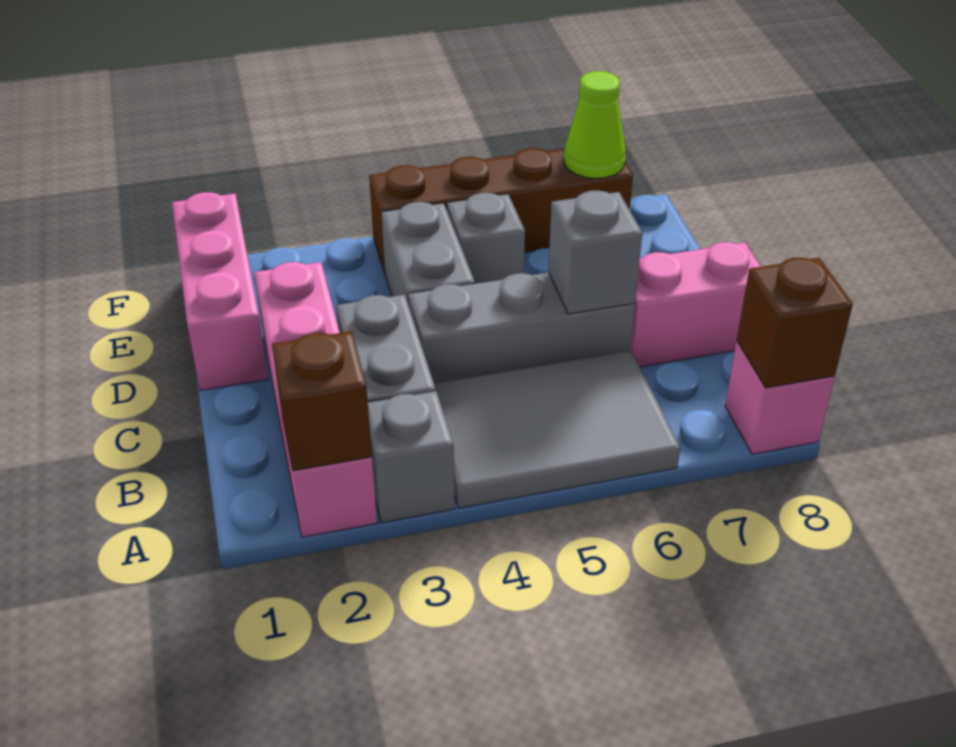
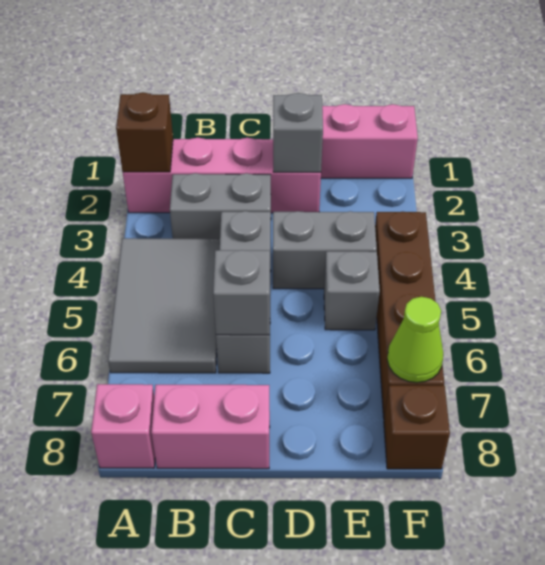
grey 1x1 brick [368,391,455,523] -> grey 1x1 brick moved to [273,93,323,172]
brown 1x1 brick [737,258,853,388] -> brown 1x1 brick moved to [384,385,450,469]
pink 1x2 brick [630,242,761,367] -> pink 1x2 brick turned to [151,385,270,469]

